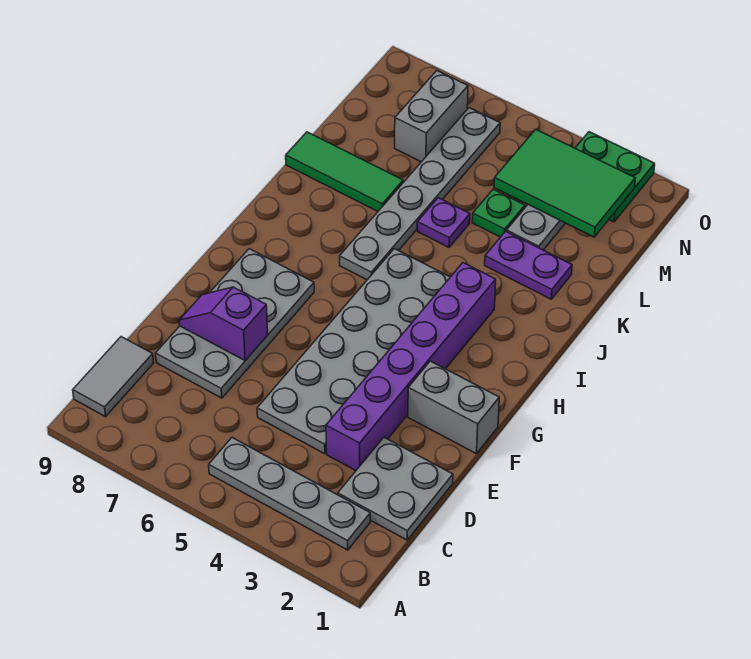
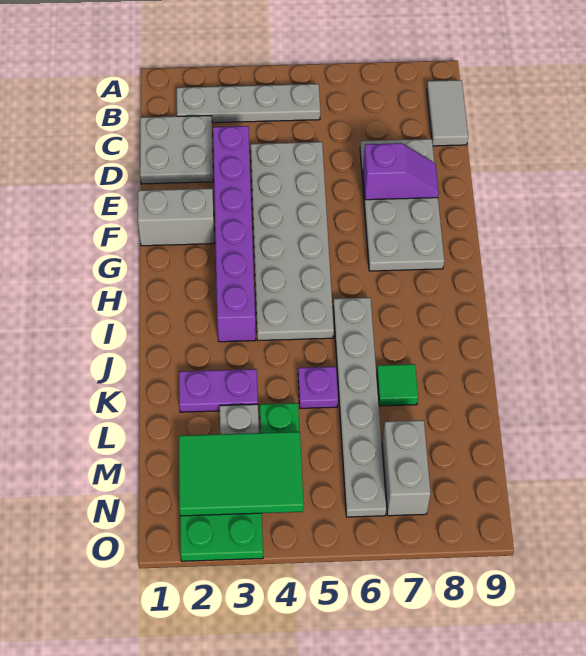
green 1x3 tile [286,132,403,211] -> green 1x1 tile [377,364,418,406]

